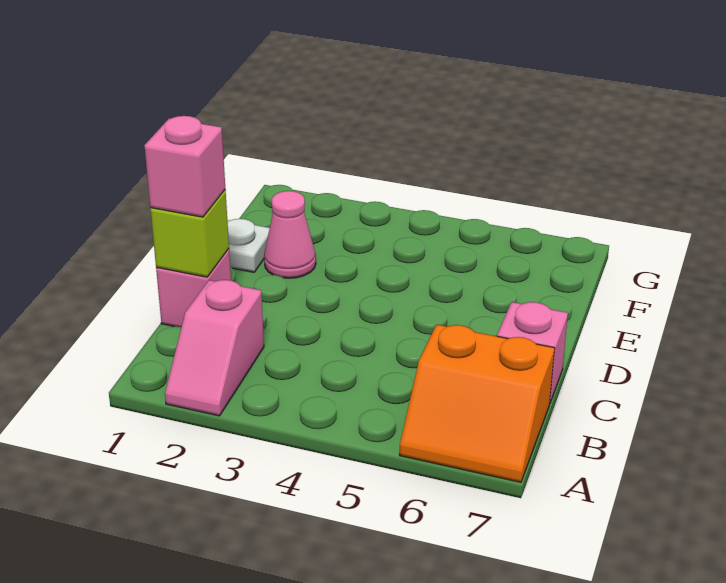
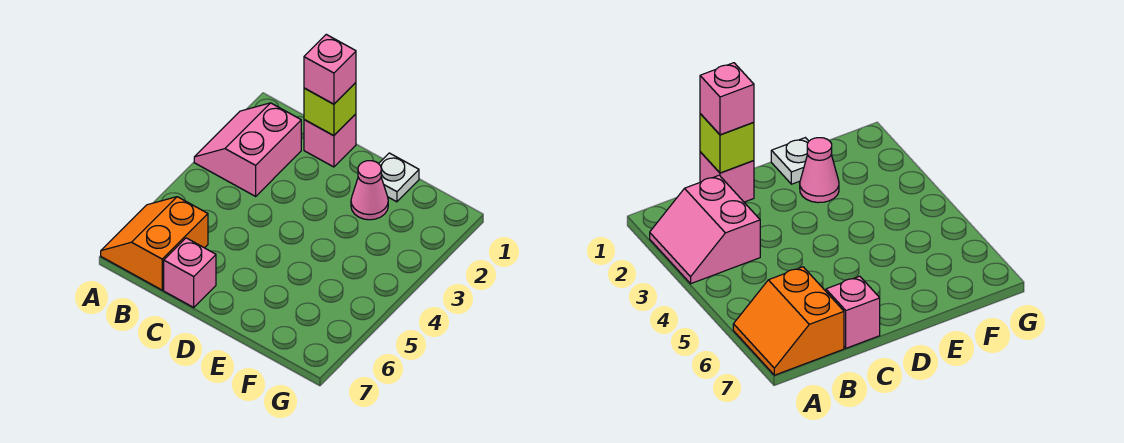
pink 1x2 slope [165,280,264,416] -> pink 2x2 slope [194,103,301,196]

